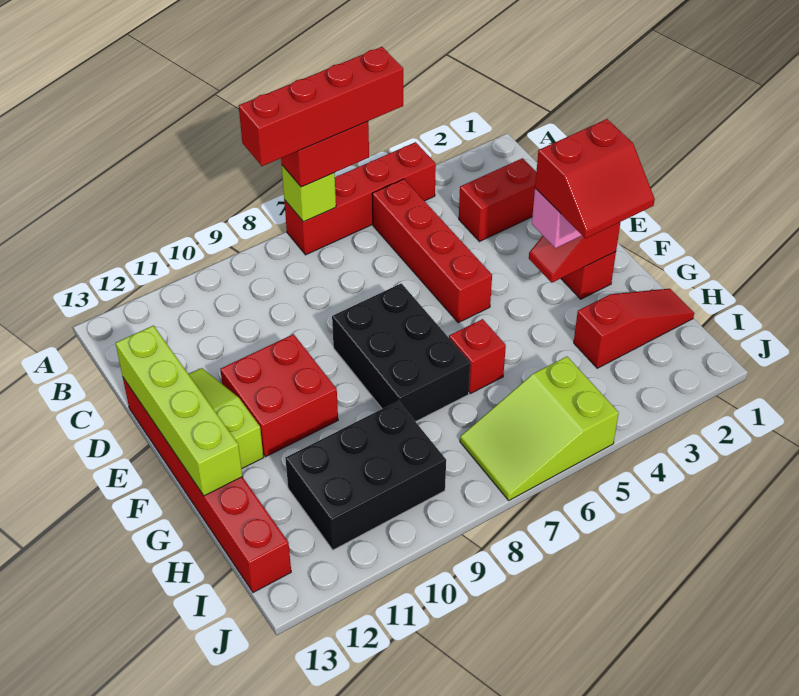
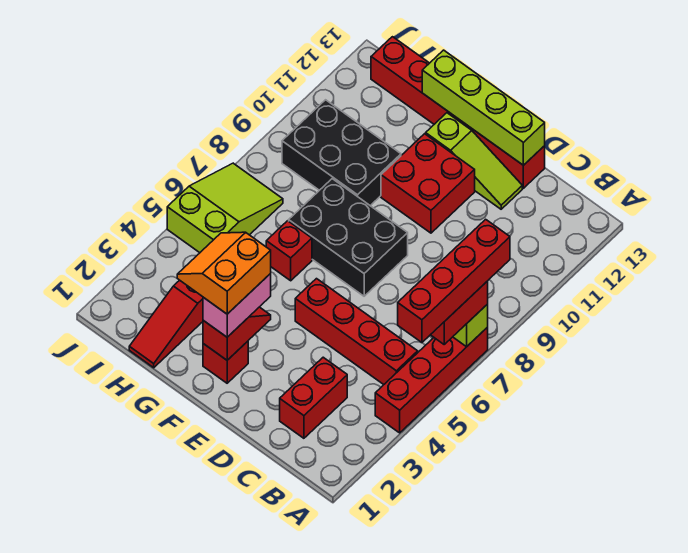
red 2x2 slope [535,119,655,238] -> orange 2x2 slope [177,232,271,314]
black 2x3 brick [285,401,446,550] -> black 2x3 brick turned to [282,100,401,206]

